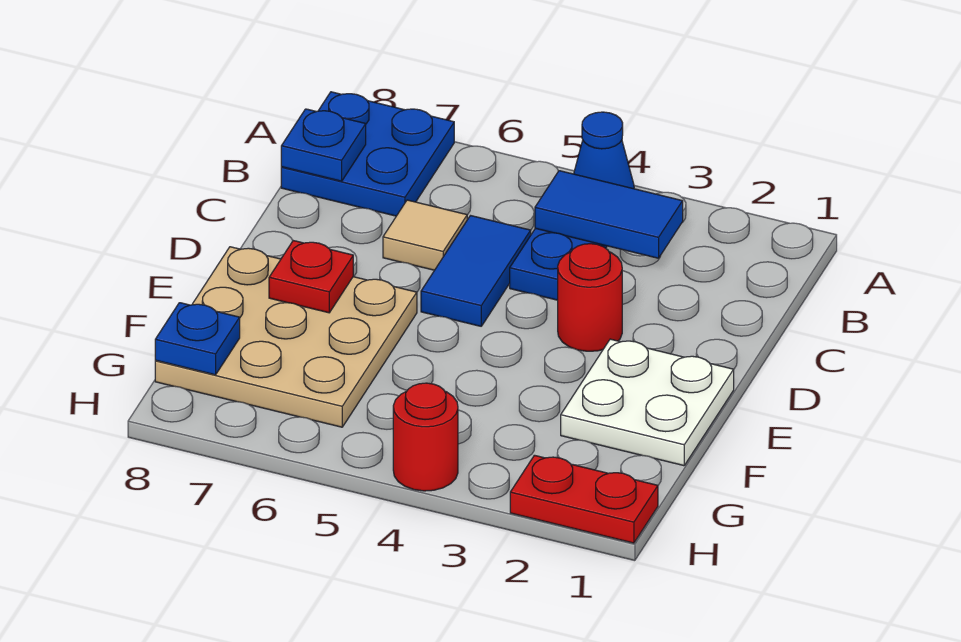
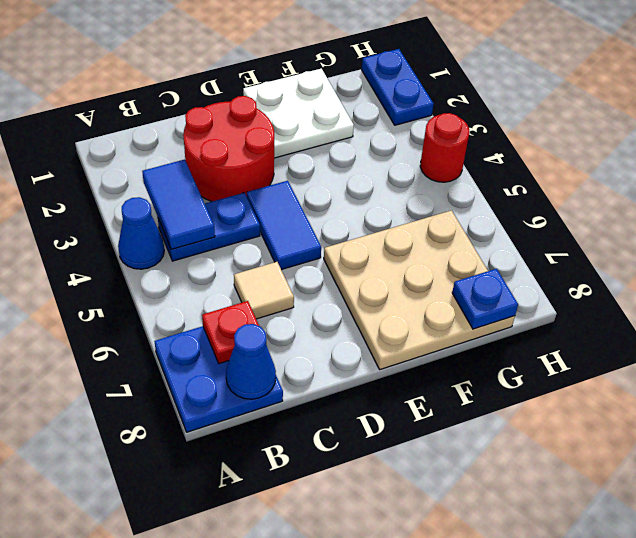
blue 1x1 plate [281,109,366,181] -> blue 1x1 cone [226,324,276,399]
blue 1x2 tile [421,216,531,326] -> blue 1x2 tile turned to [247,181,321,270]
red 1x1 round brick [558,244,622,351] -> red 2x2 round brick [183,96,274,201]
red 1x1 plate [269,241,353,313] -> red 1x1 plate moved to [202,301,259,364]
red 1x2 plate [510,455,658,543] -> blue 1x2 plate [362,49,434,125]

